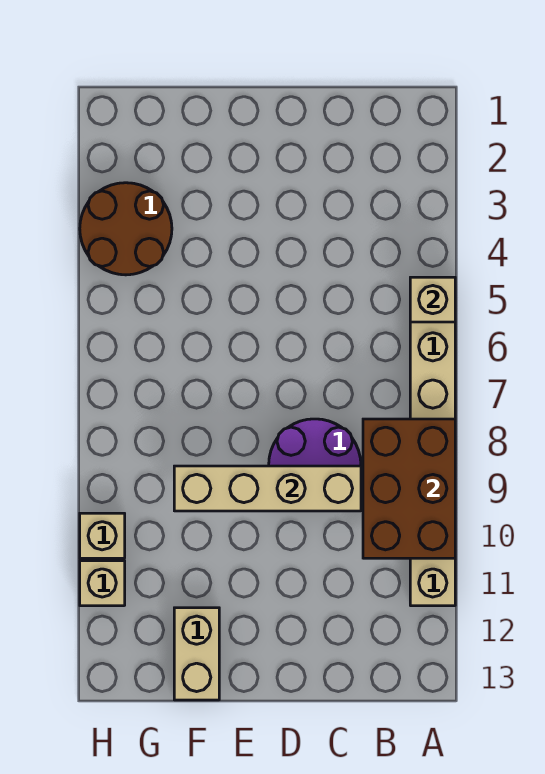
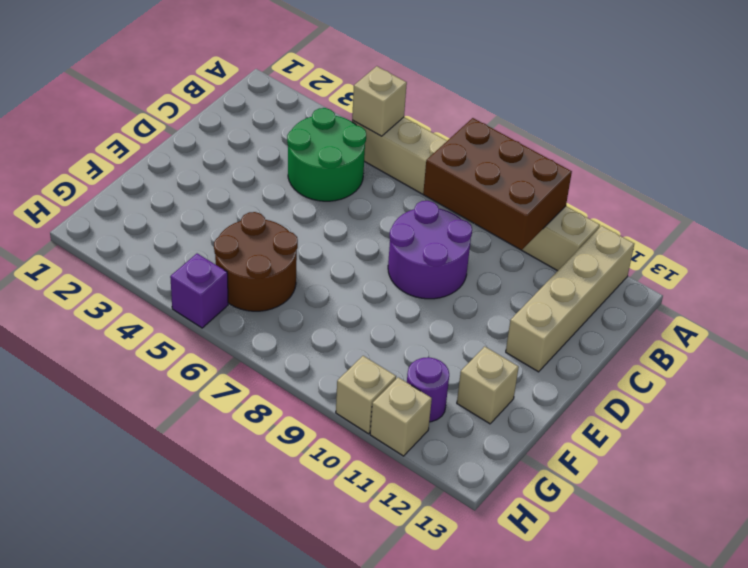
none -> green 2x2 round brick [287,108,366,201]
tan 1x4 brick [174,466,361,511] -> tan 1x4 brick moved to [506,226,634,372]
tan 1x2 brick [174,608,219,700] -> tan 1x1 brick [457,346,519,424]
brown 2x2 round brick [80,183,172,275] -> brown 2x2 round brick moved to [214,212,298,311]
none -> purple 1x1 round brick [407,357,449,422]
none -> purple 1x1 brick [170,254,228,328]

